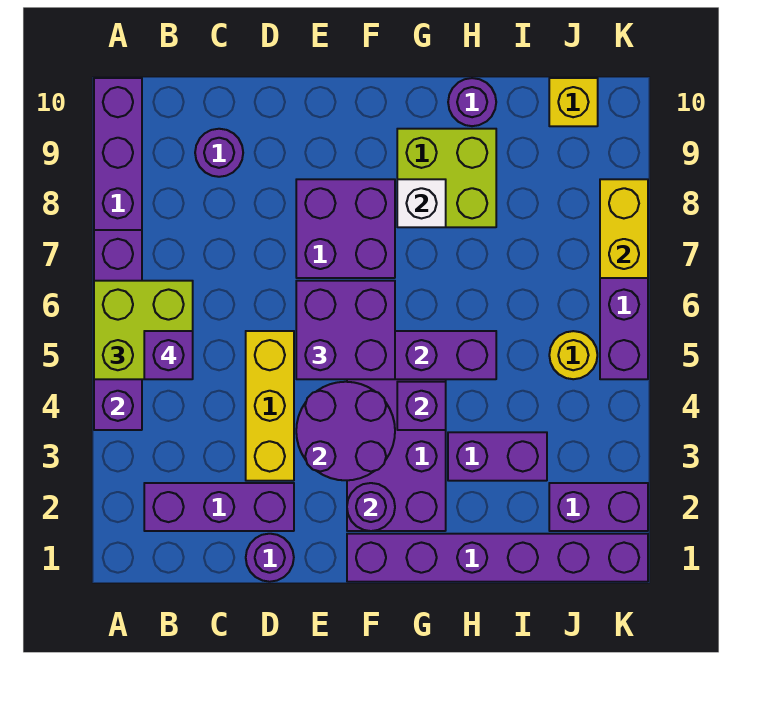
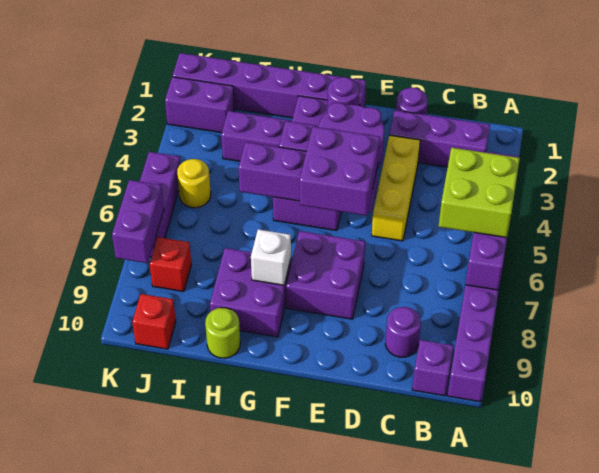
purple 1x1 brick [144,331,193,379] -> purple 1x1 brick moved to [412,340,453,396]
lime 2x2 brick [397,129,496,227] -> purple 2x2 brick [210,248,291,337]
purple 1x1 round brick [448,78,496,126] -> lime 1x1 round brick [205,308,240,358]
none -> red 1x1 brick [150,237,191,292]
yellow 1x1 brick [549,78,598,126] -> red 1x1 brick [132,294,176,349]
yellow 1x2 brick [600,179,648,278] -> purple 1x2 brick [112,180,164,263]

